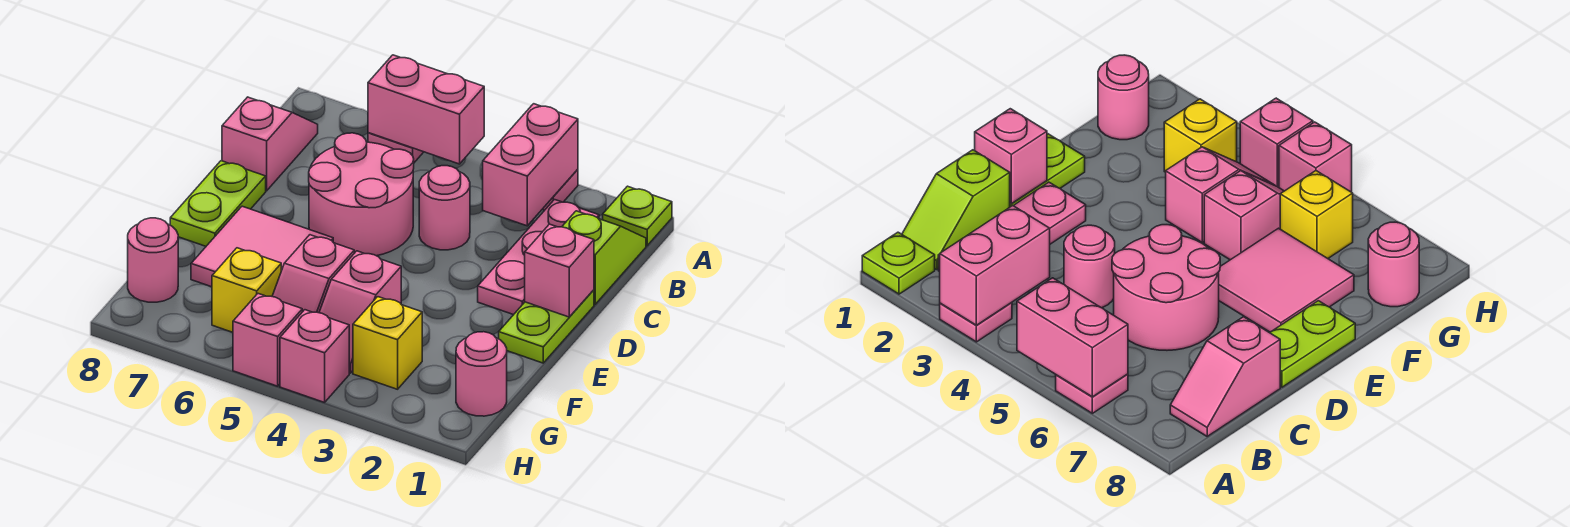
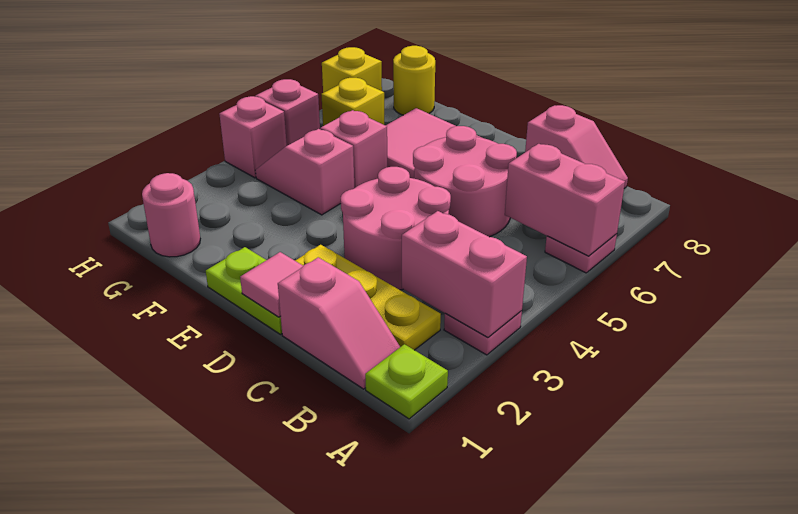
pink 1x2 brick [368,55,484,164] -> pink 1x2 brick turned to [505,144,625,256]
lime 1x2 slope [562,211,646,304] -> pink 1x2 slope [278,257,400,389]
pink 1x3 plate [478,200,599,315] -> yellow 1x3 plate [295,245,441,350]
pink 1x1 round brick [419,166,470,250] -> pink 2x2 round brick [341,167,451,290]
pink 1x1 brick [525,224,594,317] -> pink 1x1 tile [240,252,303,317]
lime 1x2 plate [170,161,266,246] -> none
yellow 1x1 brick [353,297,422,389] -> yellow 1x1 brick moved to [322,47,382,93]
pink 1x1 round brick [128,218,178,302] -> yellow 1x1 round brick [393,46,435,115]

